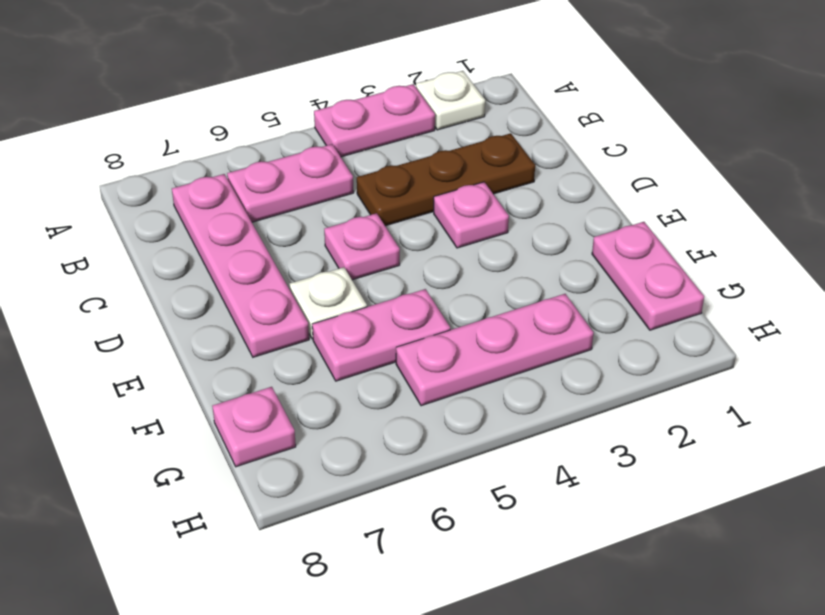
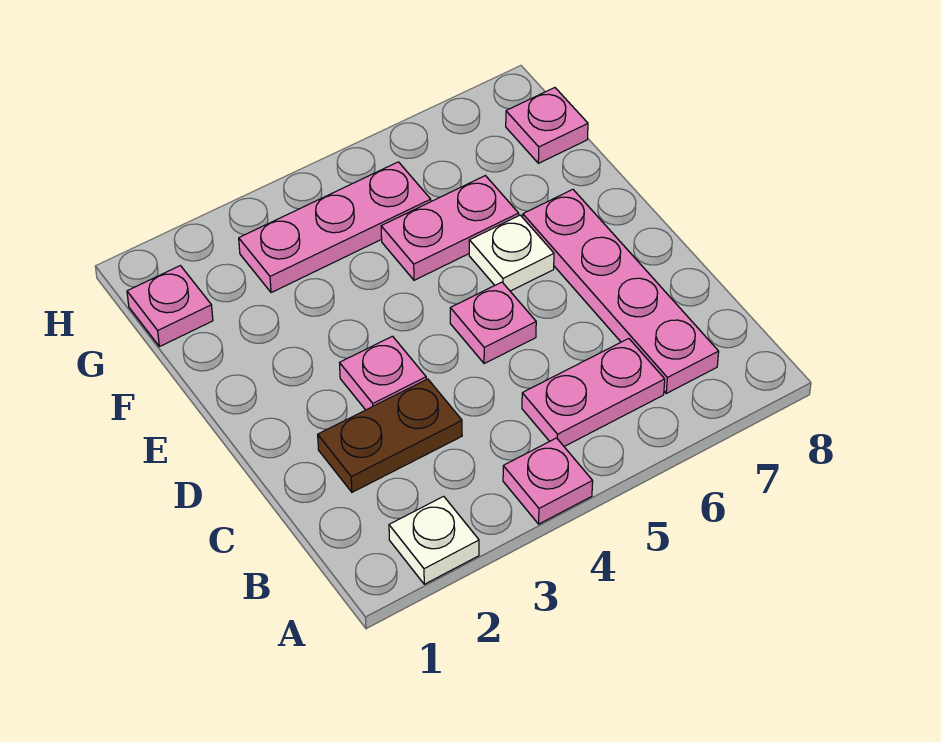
pink 1x2 plate [314,84,435,157] -> pink 1x1 plate [503,438,593,524]
brown 1x3 plate [357,133,535,226] -> brown 1x2 plate [318,379,462,492]
pink 1x2 plate [592,222,704,330] -> pink 1x1 plate [127,266,213,347]

